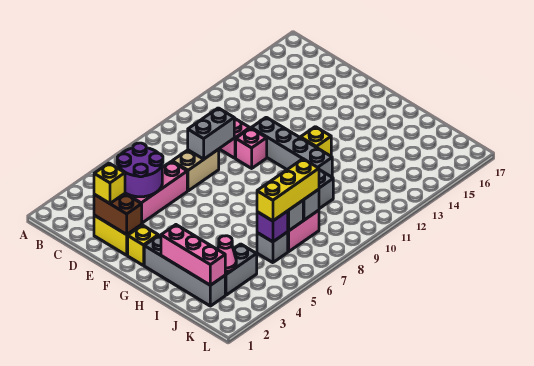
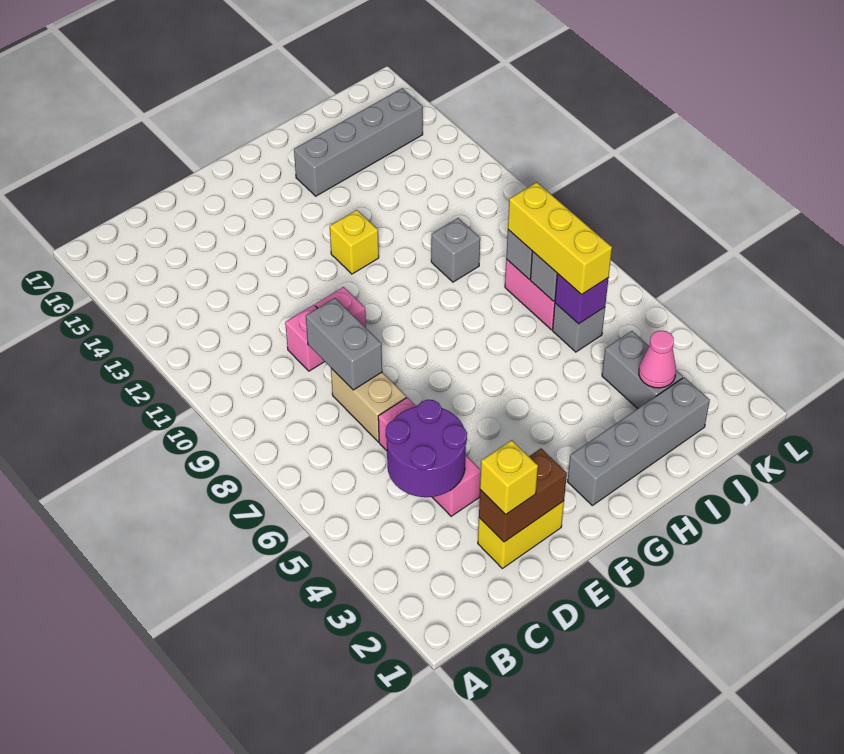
grey 1x4 brick [251,117,332,177] -> grey 1x4 brick moved to [294,88,423,196]
yellow 1x1 brick [128,225,158,266] -> none
pink 1x3 brick [161,225,225,285] -> none

